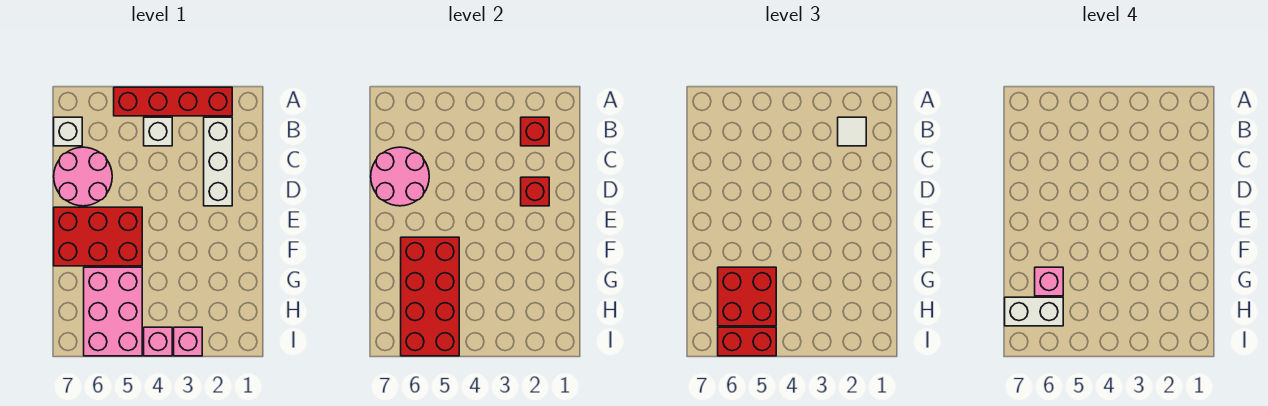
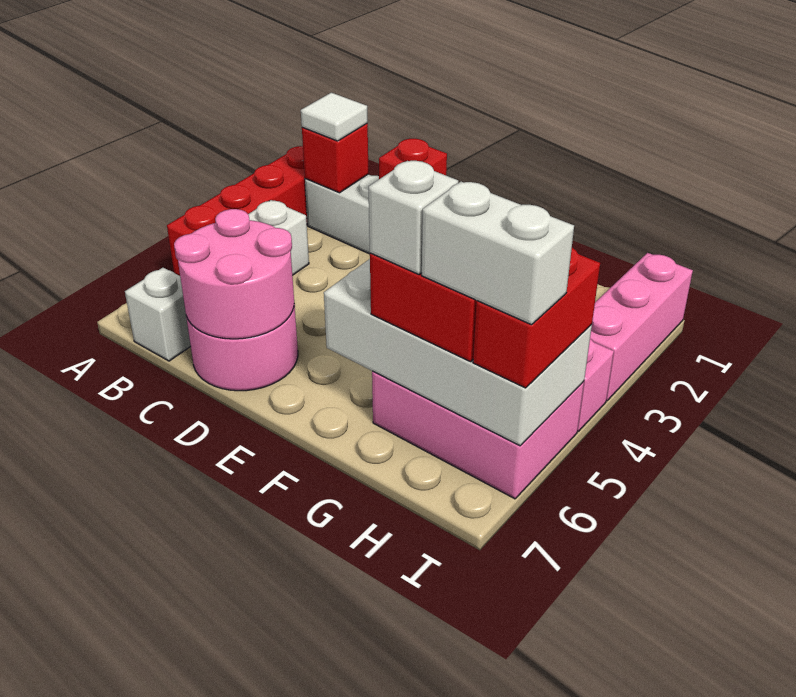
red 2x3 brick [54,207,142,266] -> none
red 2x4 brick [401,237,459,356] -> white 2x4 brick [324,259,592,446]
pink 1x1 brick [1035,267,1063,296] -> white 1x1 brick [369,161,458,274]
white 1x2 brick [1005,297,1063,326] -> white 1x2 brick turned to [422,182,574,325]
pink 1x1 brick [174,327,202,356] -> pink 1x3 brick [590,253,693,401]

